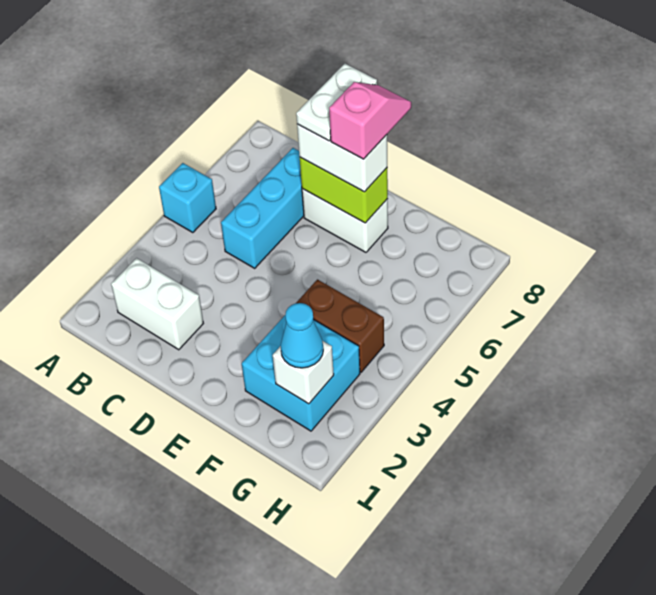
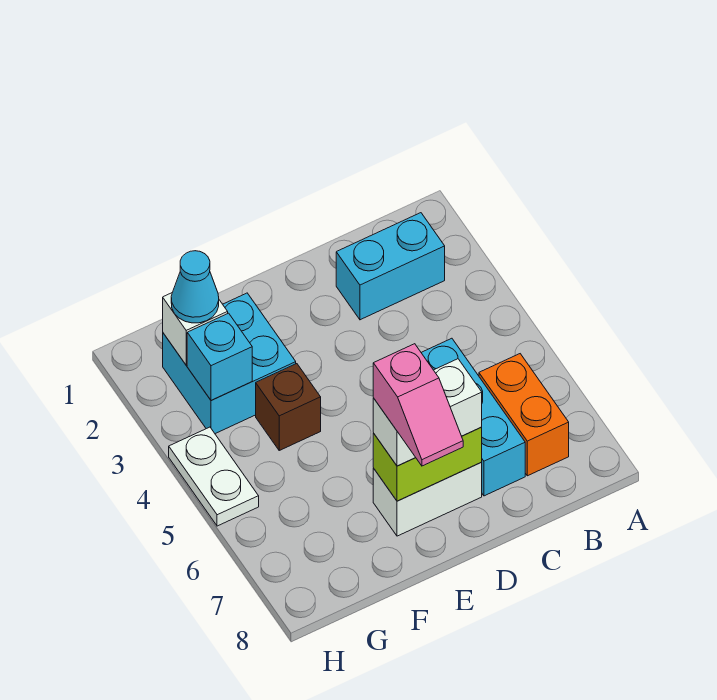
cyan 1x1 brick [159,163,216,233] -> cyan 1x1 brick moved to [187,313,252,400]
white 1x2 brick [111,258,203,350] -> cyan 1x2 brick [336,213,445,320]
none -> orange 1x2 brick [479,354,569,476]
white 1x2 plate [296,64,377,141] -> white 1x2 plate moved to [169,427,259,526]
brown 1x2 brick [296,279,384,372] -> brown 1x1 brick [256,364,321,450]

